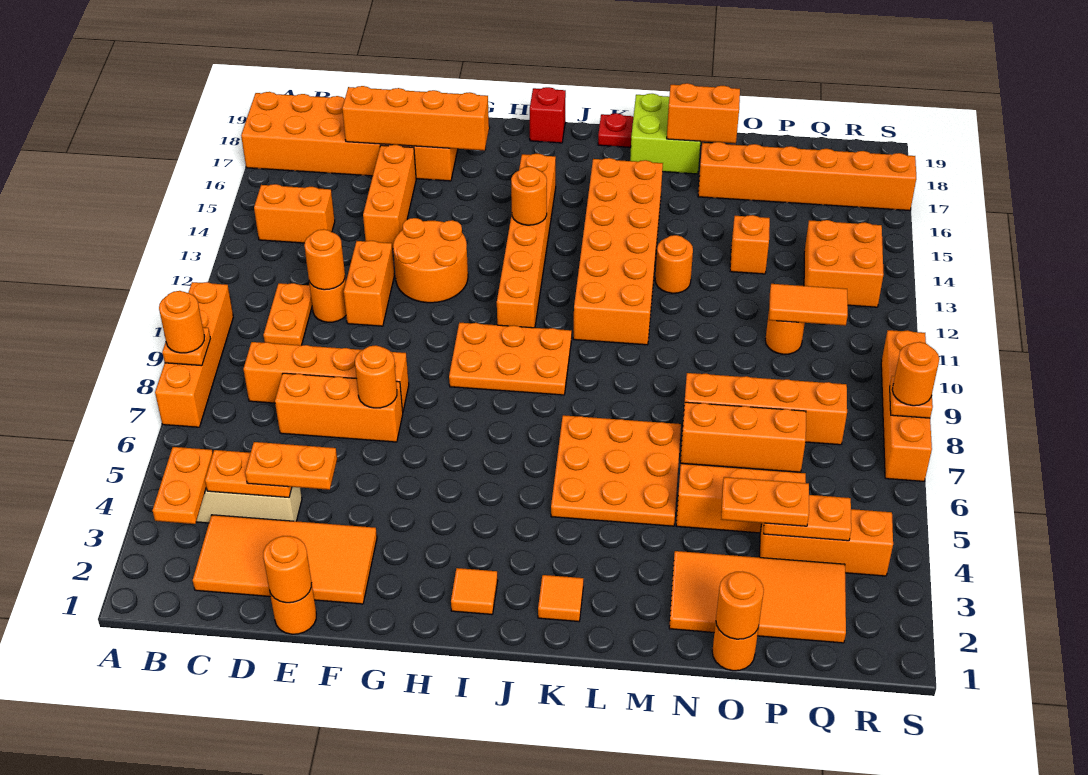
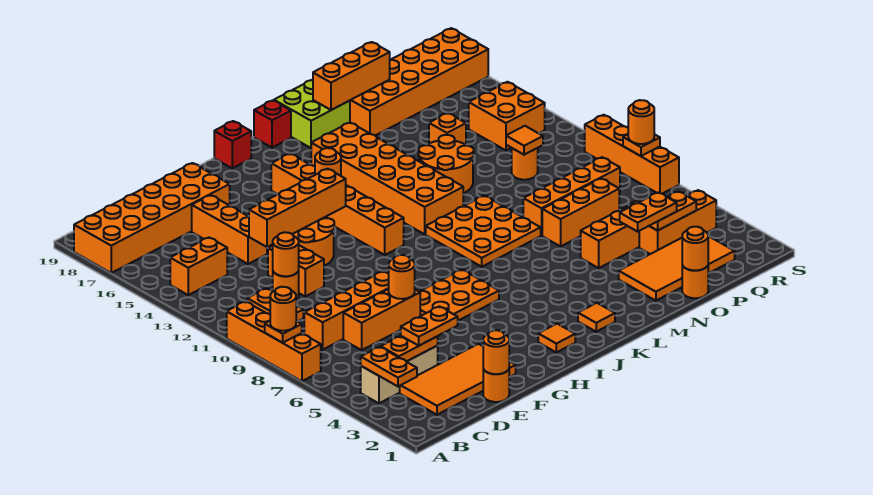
orange 1x4 brick [342,86,489,150] -> orange 1x4 brick moved to [249,169,346,247]
orange 2x3 plate [449,323,572,395] -> orange 2x3 plate moved to [419,270,499,321]
orange 3x3 plate [551,415,681,526] -> orange 3x3 plate moved to [426,196,541,267]
red 1x1 plate [598,113,633,147] -> red 1x1 brick [254,100,291,148]
orange 1x1 round brick [655,235,693,293] -> orange 2x2 round brick [419,135,474,193]
orange 1x2 brick [667,83,740,143] -> orange 1x3 brick [313,42,390,110]
orange 1x6 brick [698,142,916,211] -> orange 2x6 brick [350,28,488,136]
orange 1x2 tile [769,284,848,326] -> orange 1x1 tile [506,126,543,155]

